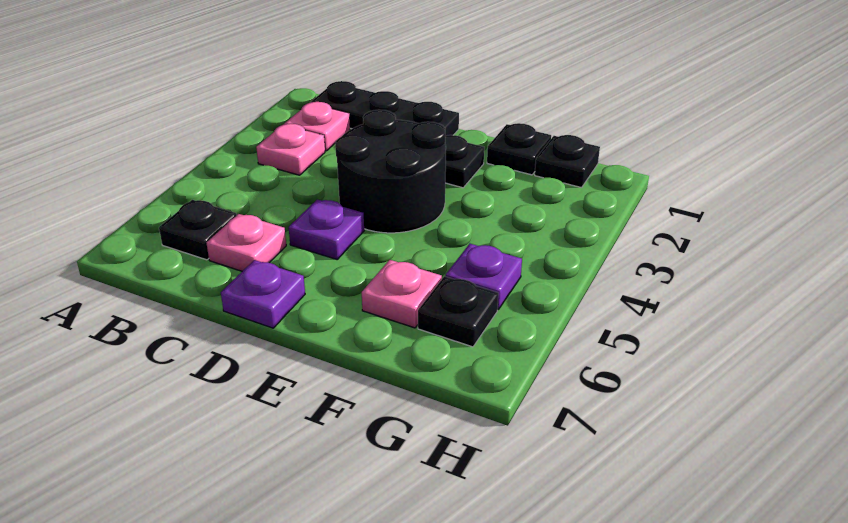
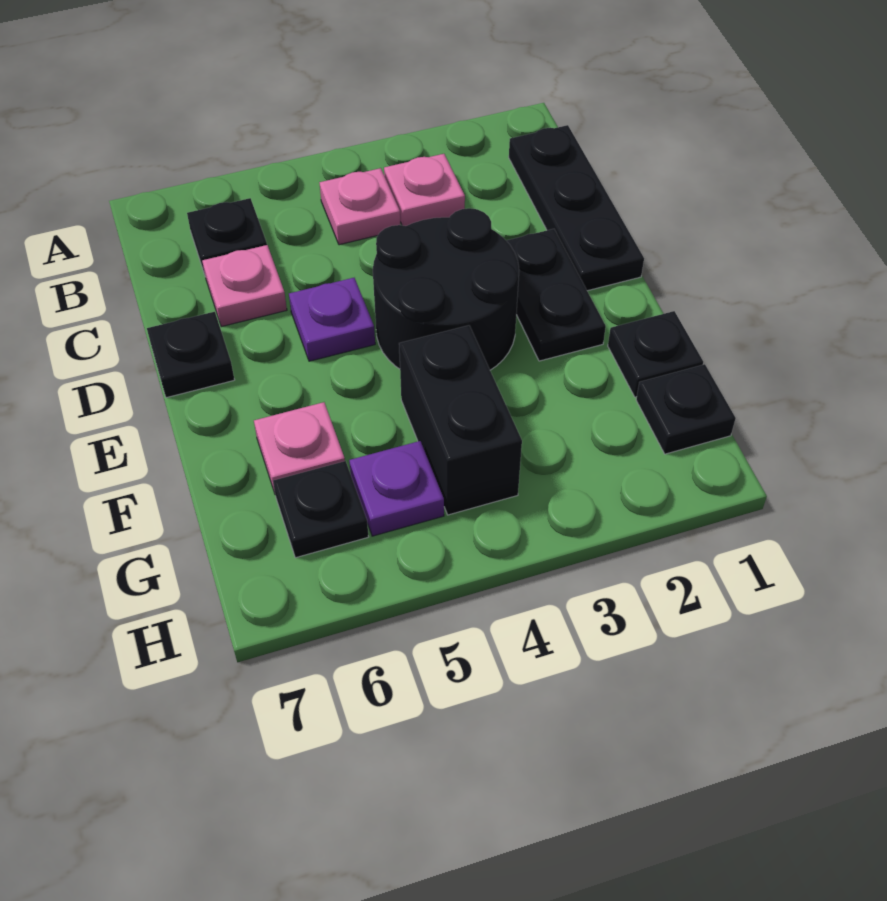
pink 1x1 plate [285,102,350,151] -> pink 1x1 plate moved to [320,168,400,245]
purple 1x1 plate [221,260,305,328] -> black 1x1 plate [147,312,234,398]
none -> black 1x2 brick [399,325,522,515]

